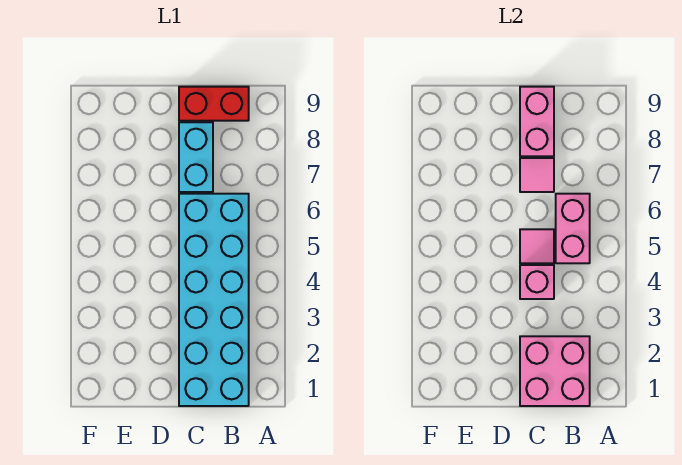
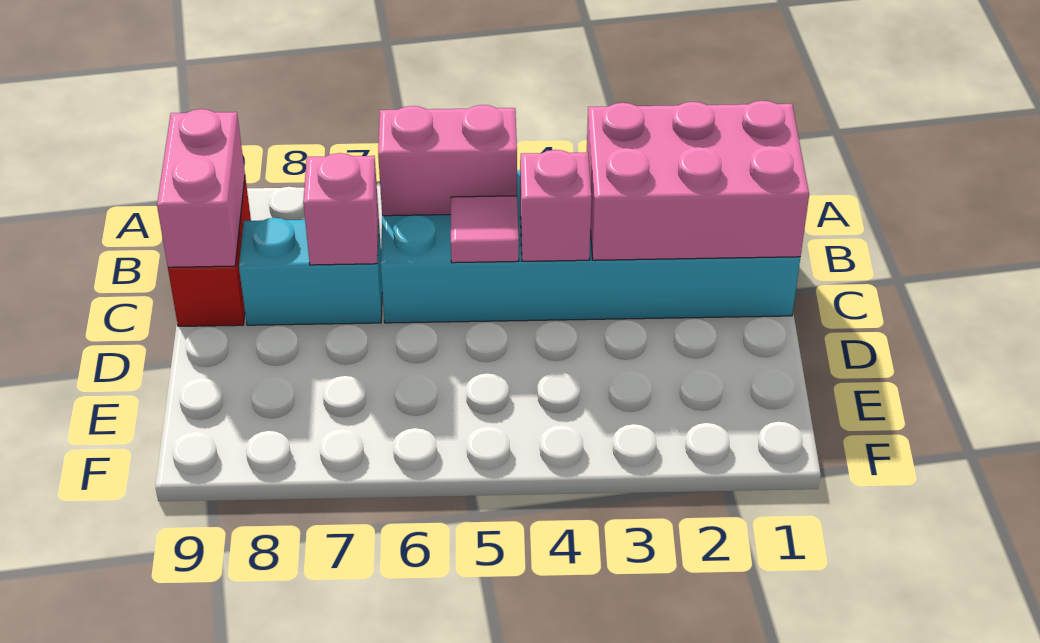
pink 2x2 brick [520,336,590,406] -> pink 2x3 brick [587,101,809,260]
pink 1x1 tile [520,158,554,192] -> pink 1x1 brick [303,153,379,265]
pink 1x2 brick [520,87,554,156] -> pink 1x2 brick turned to [157,109,245,267]

